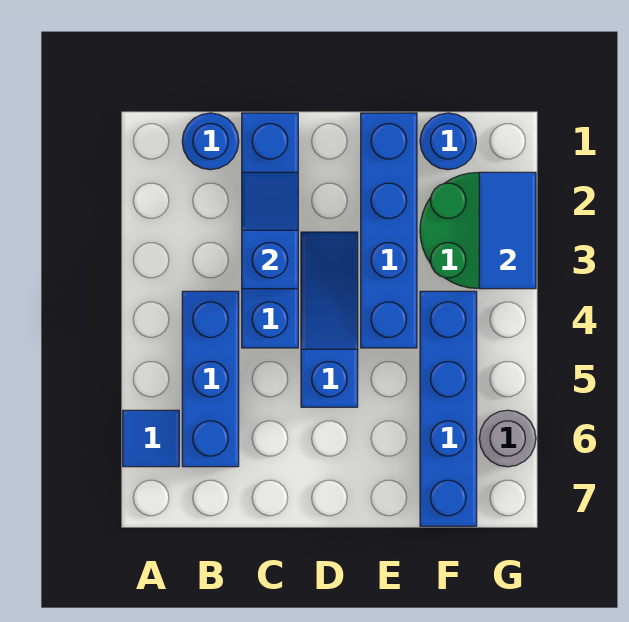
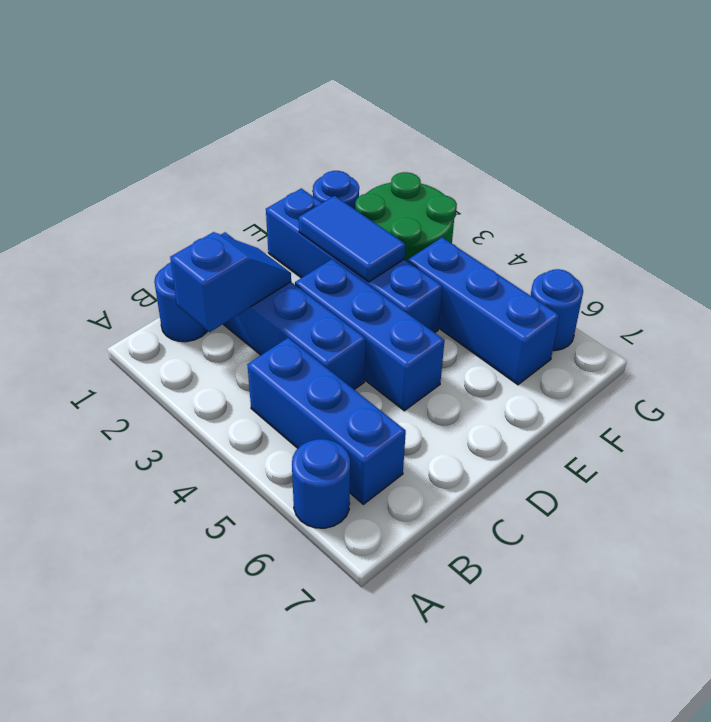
blue 1x1 tile [123,410,179,467] -> blue 1x1 round brick [292,439,350,528]
blue 1x2 slope [242,172,298,289] -> blue 1x2 slope turned to [170,232,291,332]
blue 1x3 slope [301,232,358,407] -> blue 1x3 brick [295,259,445,411]
blue 1x4 brick [420,291,477,526] -> blue 1x3 brick [408,237,559,385]
blue 1x2 tile [479,172,536,289] -> blue 1x2 tile moved to [299,196,405,282]
grey 1x1 round brick [479,410,536,467] -> blue 1x1 round brick [531,269,583,351]

